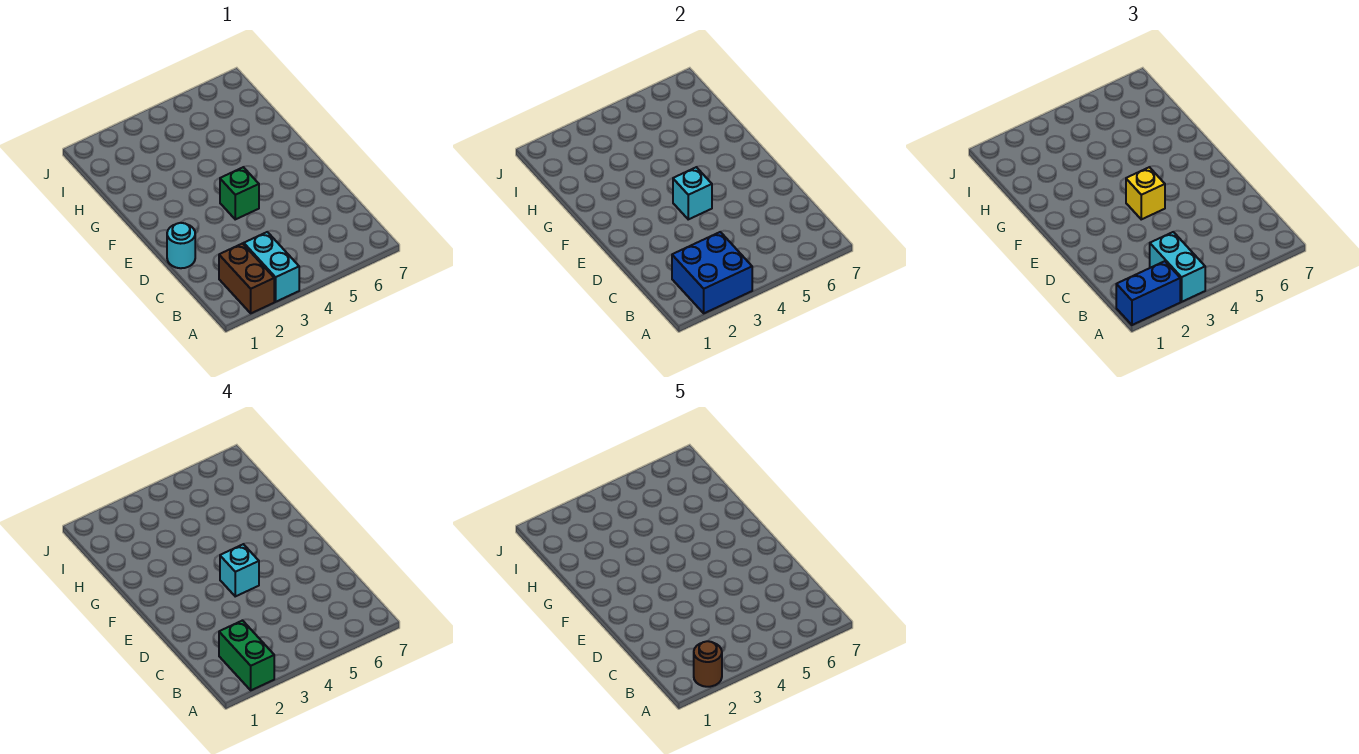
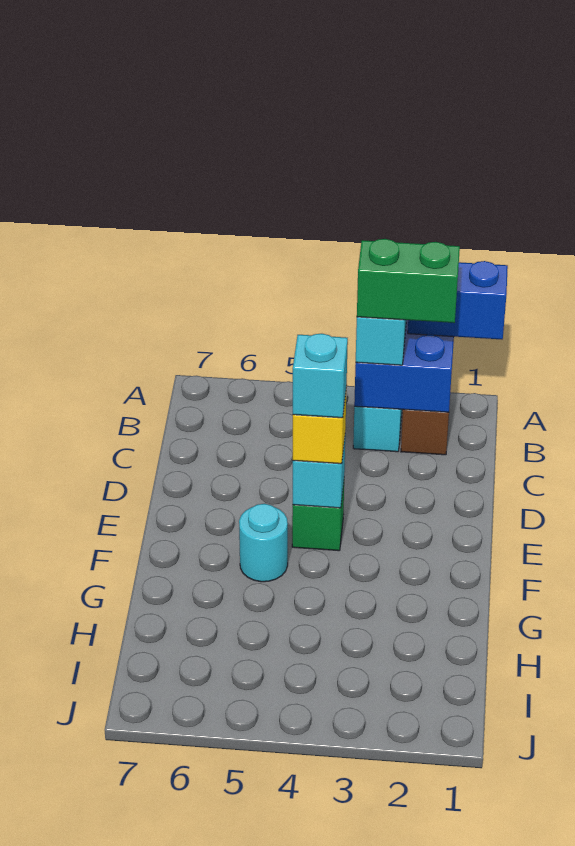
green 1x2 brick [219,620,274,690] -> green 1x2 brick turned to [357,239,460,323]
brown 1x1 round brick [694,641,722,687] -> none
cyan 1x1 round brick [167,223,195,268] -> cyan 1x1 round brick moved to [239,504,288,582]

